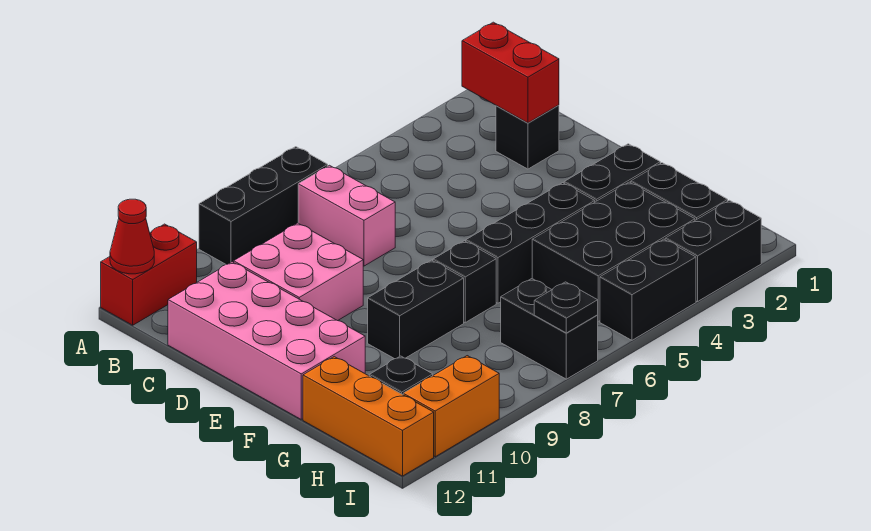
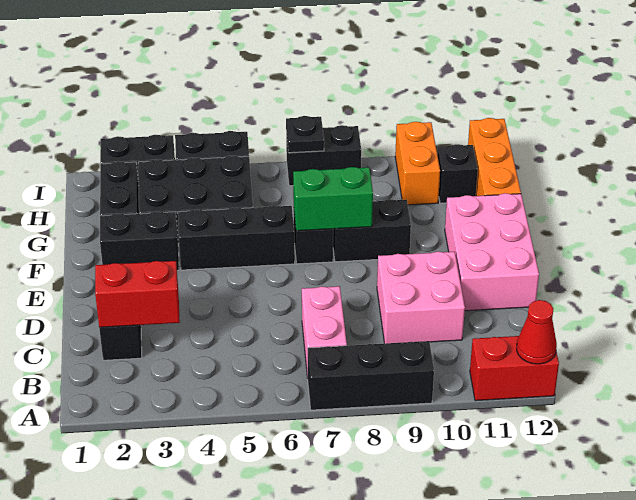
red 1x2 brick [462,22,559,123] -> red 1x2 brick turned to [95,261,180,327]
pink 2x4 brick [168,262,365,419] -> pink 2x3 brick [445,193,539,311]
none -> green 1x2 brick [293,167,373,231]
black 1x2 brick [501,279,598,379] -> black 1x2 brick turned to [286,125,361,186]
orange 1x2 brick [403,356,499,457] -> orange 1x2 brick turned to [395,122,440,205]

